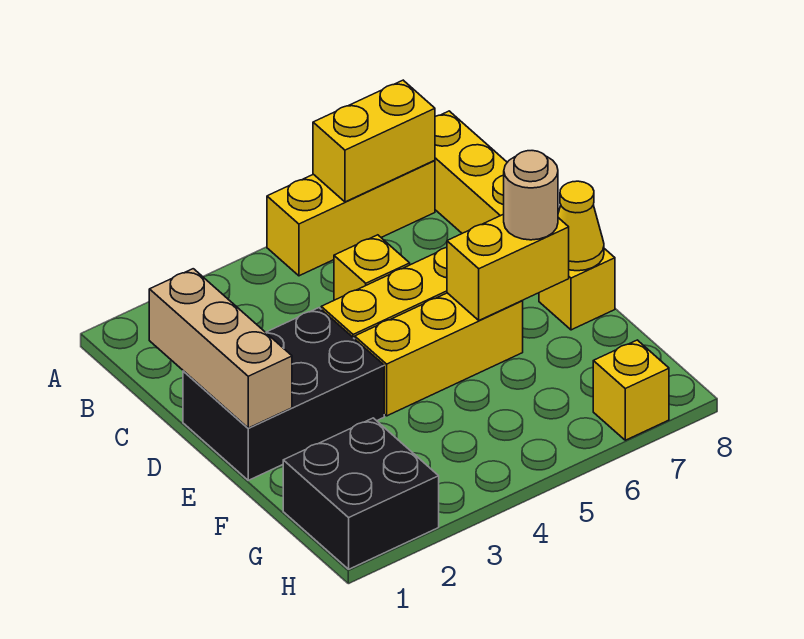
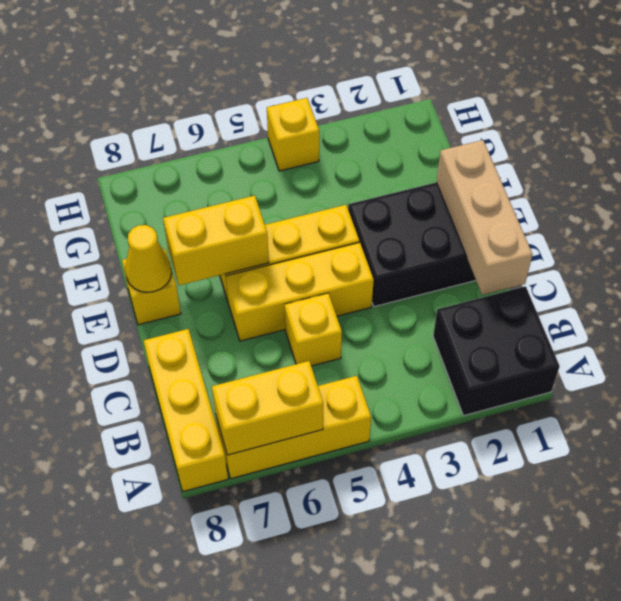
tan 1x1 round brick [504,151,558,240] -> none
black 2x2 brick [283,418,439,569] -> black 2x2 brick moved to [433,286,560,416]
yellow 1x1 brick [593,340,669,440] -> yellow 1x1 brick moved to [267,98,319,171]

